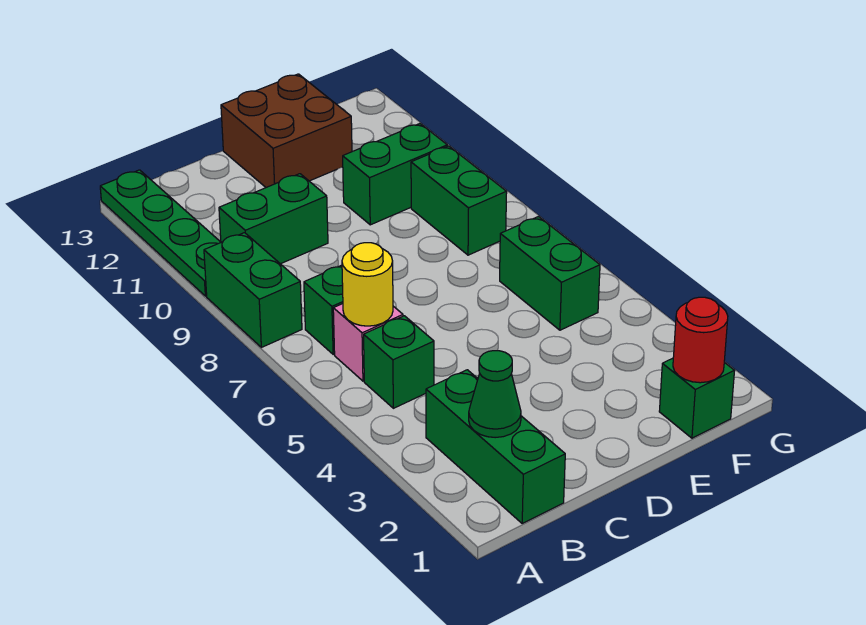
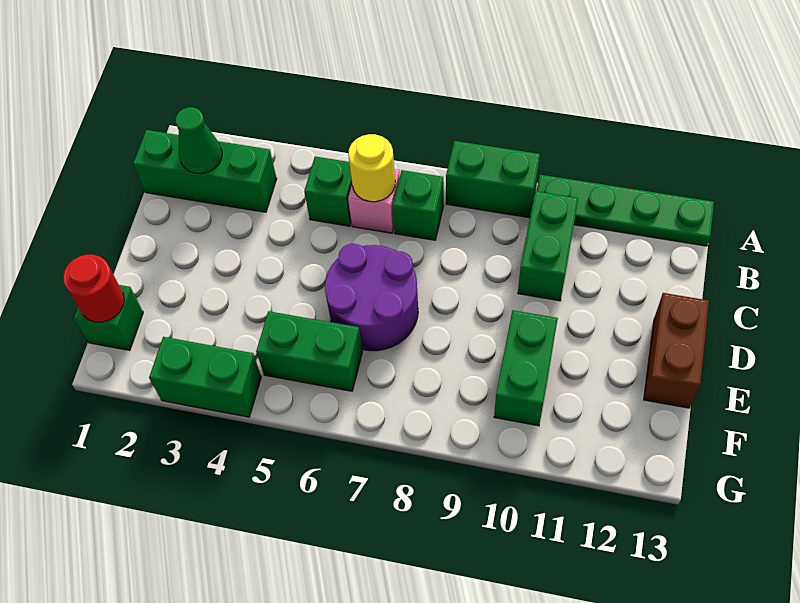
none -> purple 2x2 round brick [325,244,418,351]
brown 2x2 brick [221,74,352,187] -> brown 1x2 brick [644,293,709,408]
green 1x2 brick [411,146,507,255] -> green 1x2 brick moved to [149,337,261,417]

